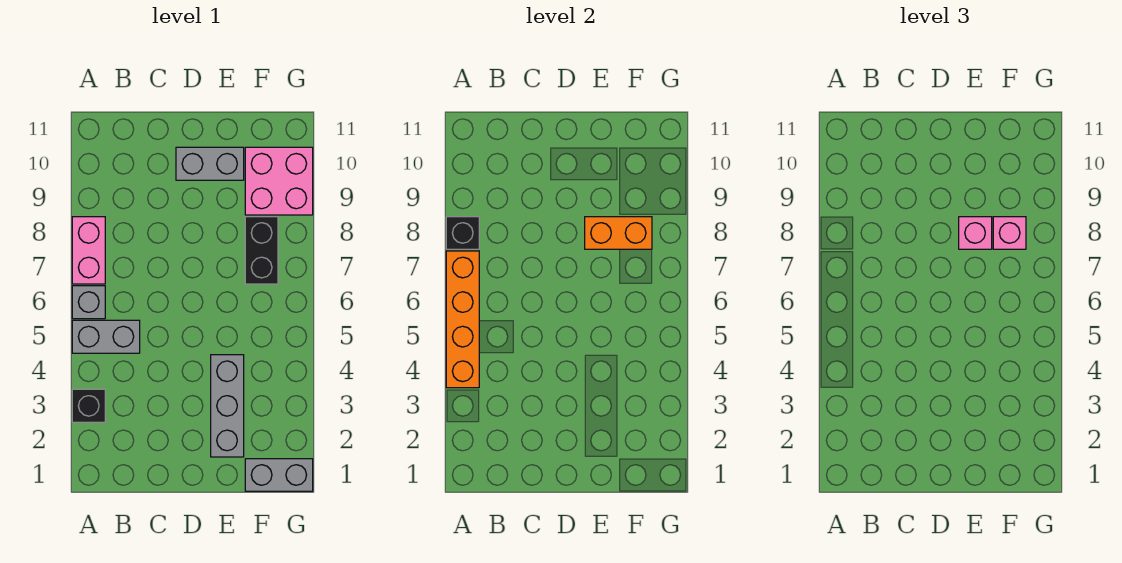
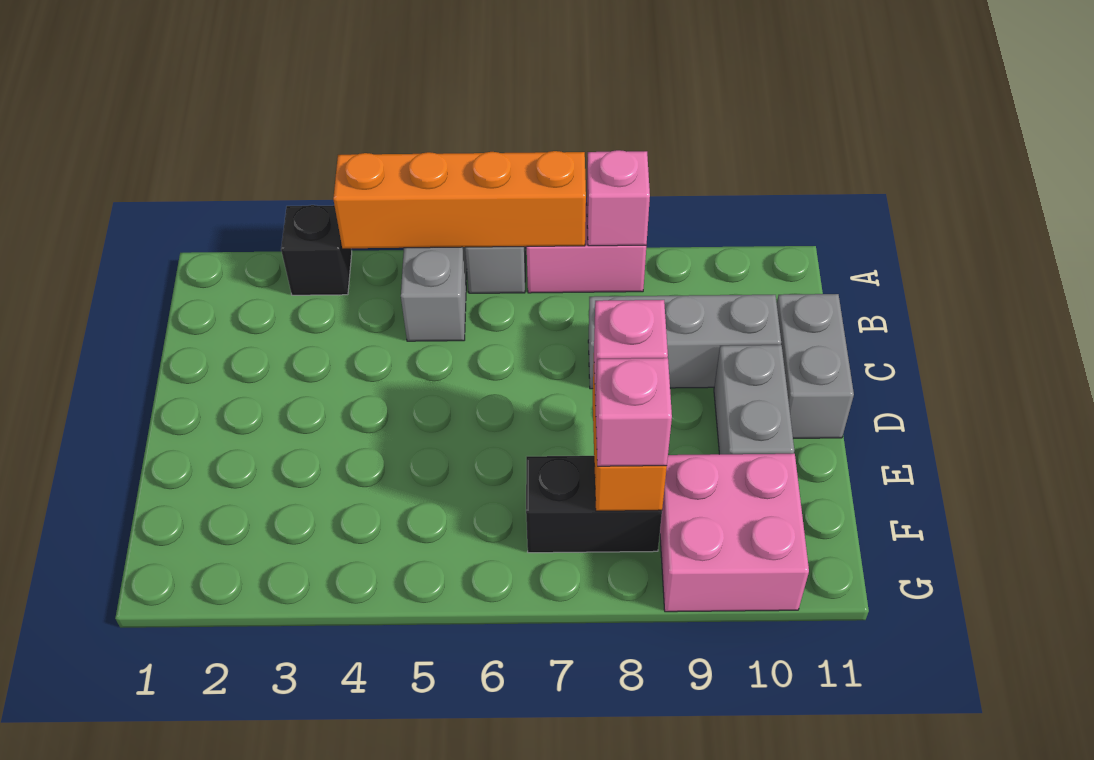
black 1x1 brick [446,217,479,249] -> pink 1x1 brick [587,150,650,246]
grey 1x3 brick [211,355,244,457] -> grey 1x3 brick moved to [588,295,781,389]
grey 1x2 brick [245,459,313,491] -> grey 1x2 brick moved to [777,294,854,438]

